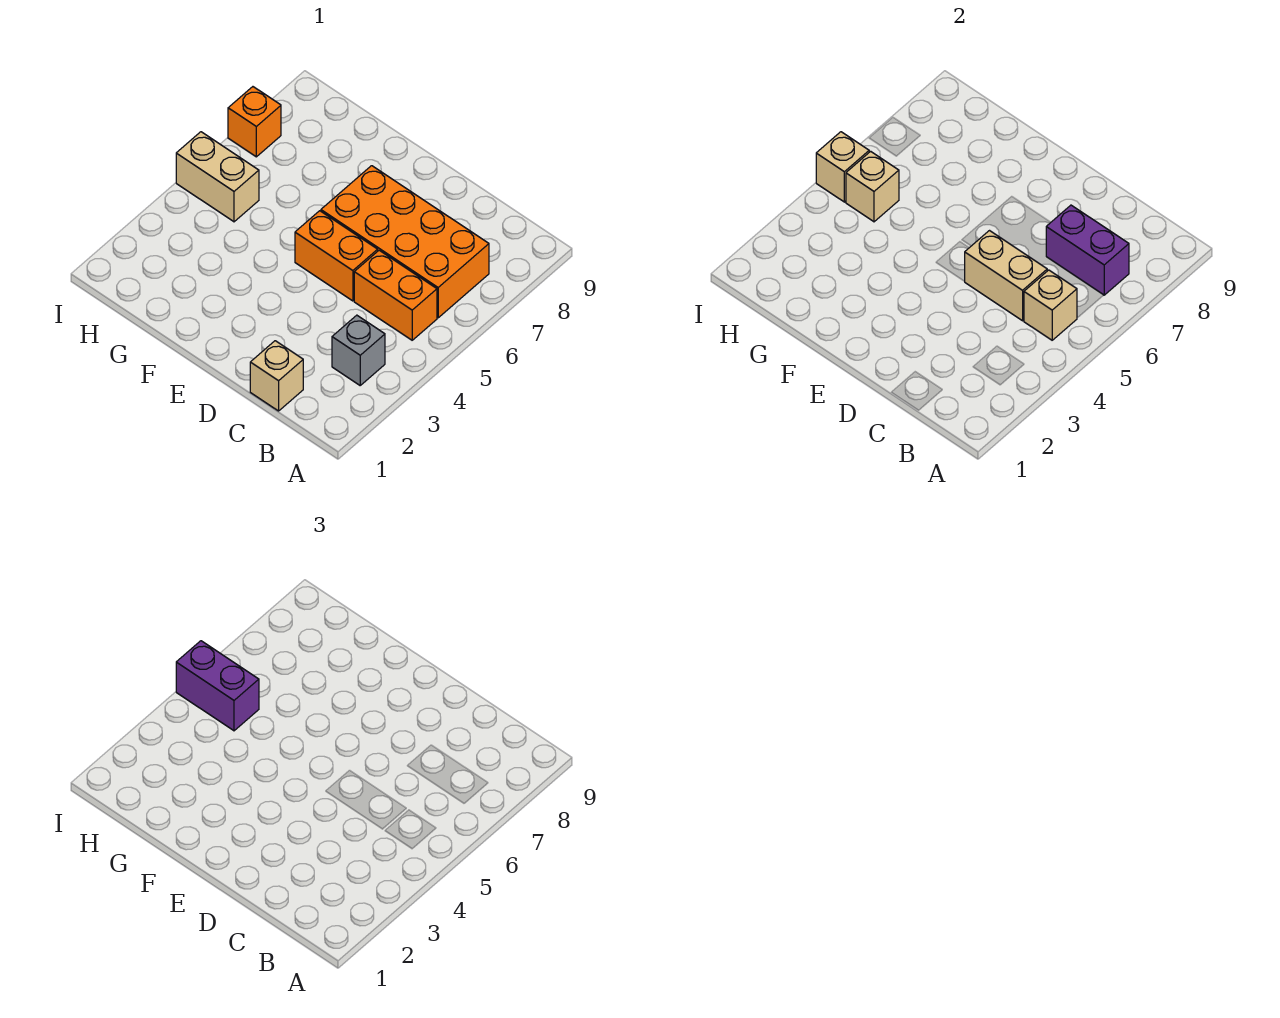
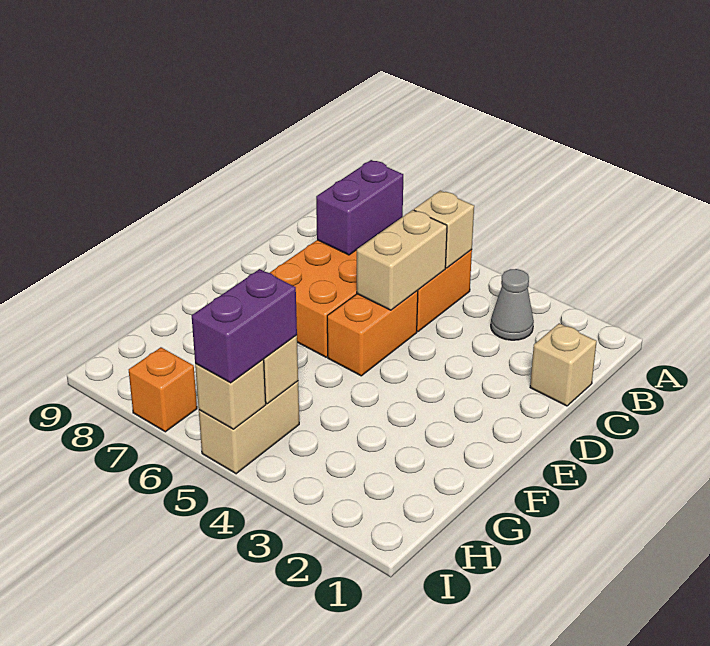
grey 1x1 brick [332,315,385,385] -> grey 1x1 cone [491,269,534,340]

